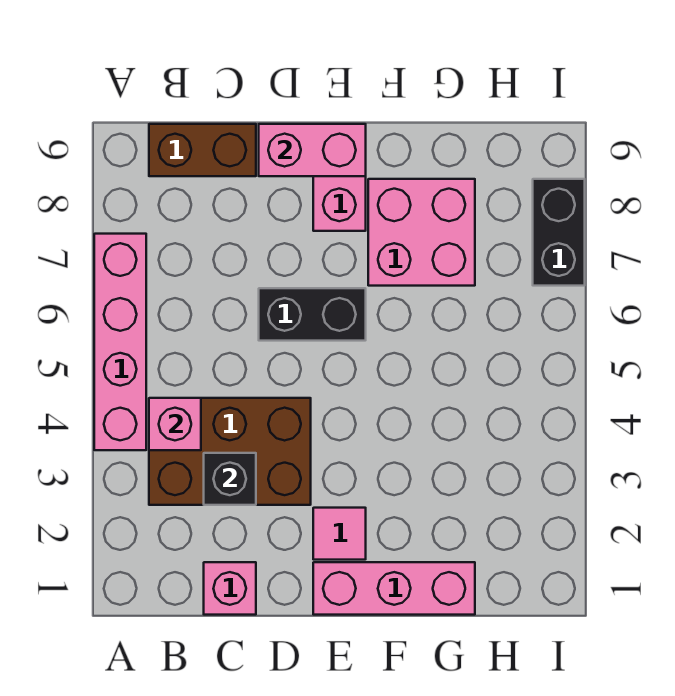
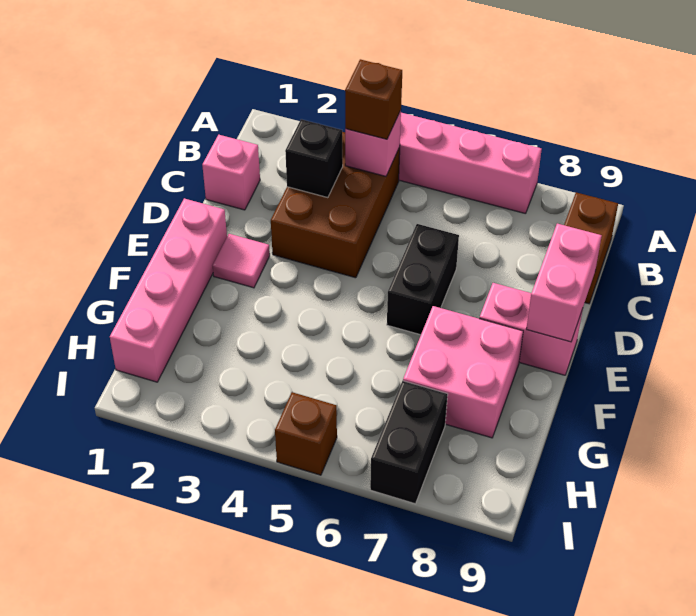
none -> brown 1x1 brick [345,59,402,139]
pink 1x3 brick [313,562,475,615] -> pink 1x4 brick [110,198,227,382]
none -> brown 1x1 brick [275,392,337,475]
black 1x2 brick [533,179,585,286] -> black 1x2 brick turned to [370,381,448,504]

